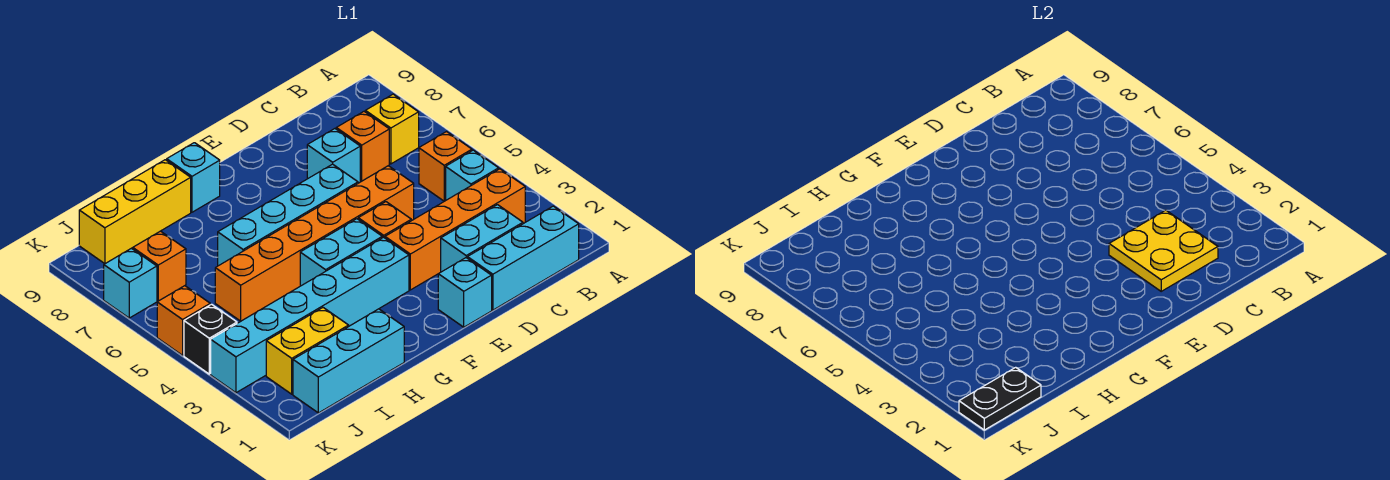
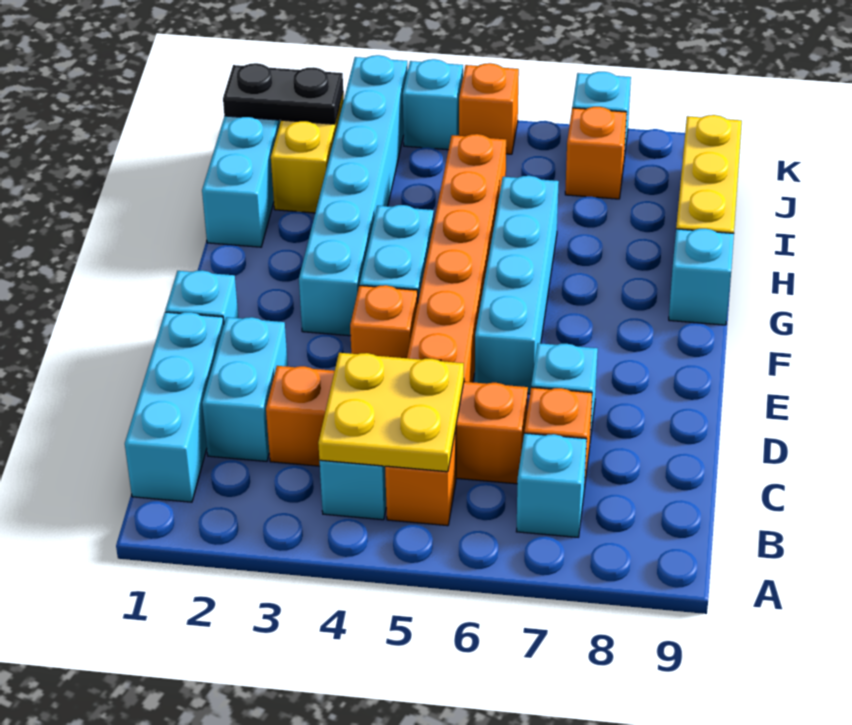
orange 1x4 brick [385,169,525,290] -> orange 1x4 brick turned to [266,366,528,484]
yellow 1x1 brick [365,94,419,164] -> cyan 1x1 brick [516,433,587,537]
yellow 2x2 plate [1109,210,1218,291] -> yellow 2x2 plate moved to [318,353,464,472]
black 1x2 plate [959,367,1041,430] -> black 1x2 plate turned to [223,63,343,124]
black 1x1 brick [184,304,237,374] -> cyan 1x1 brick [403,59,463,150]

